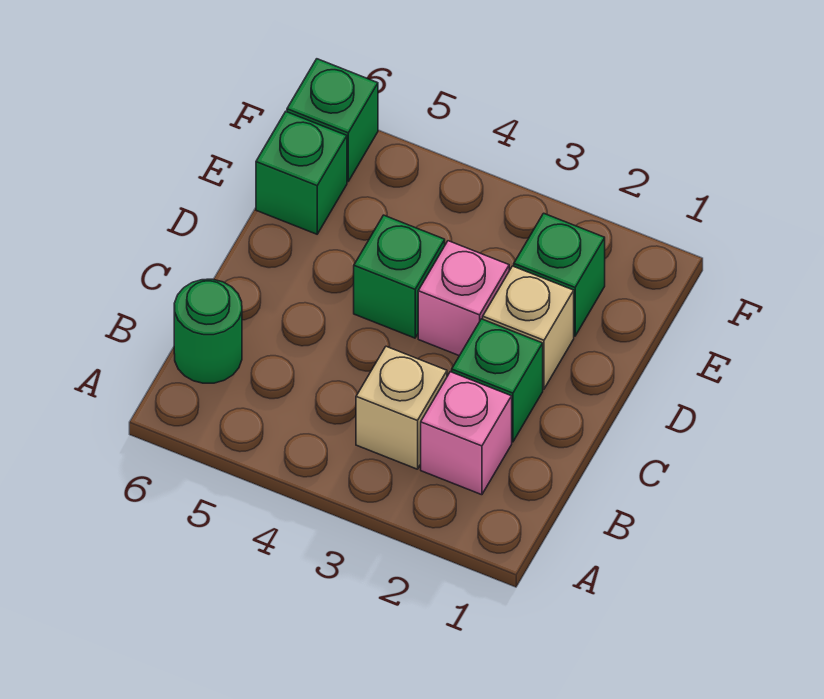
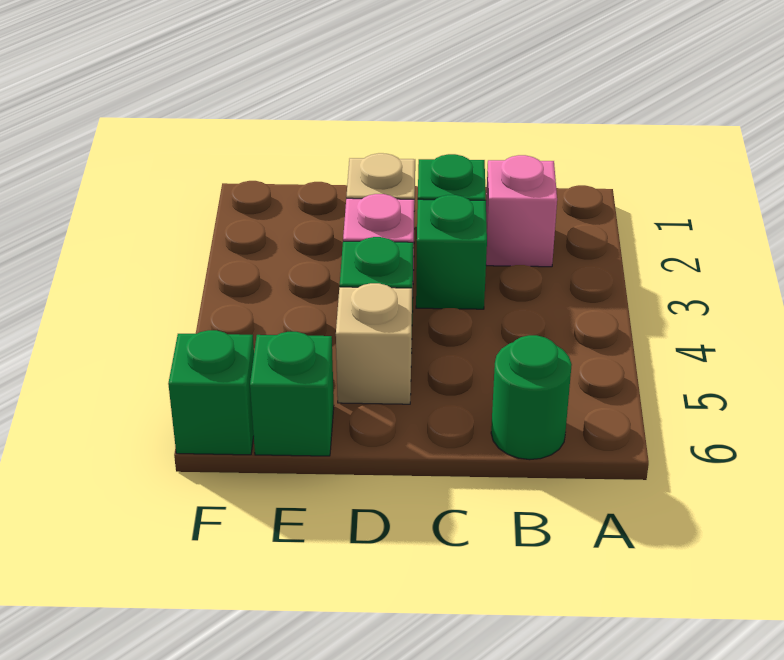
tan 1x1 brick [356,346,447,469] -> tan 1x1 brick moved to [336,283,412,404]
green 1x1 brick [514,213,605,336] -> green 1x1 brick moved to [416,195,487,309]

